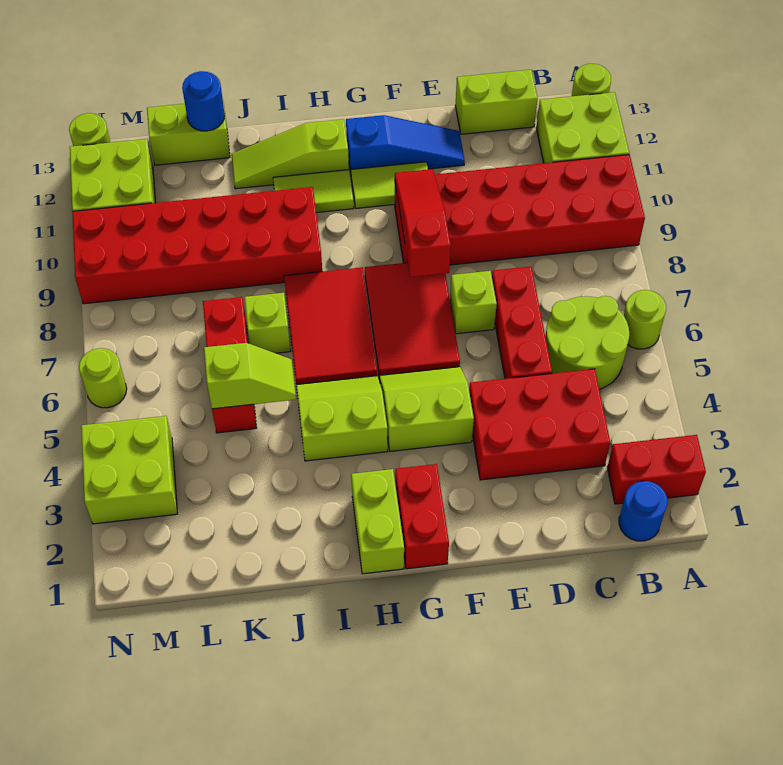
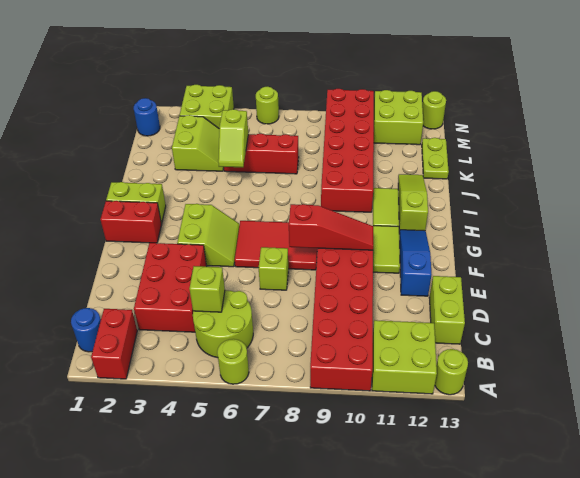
red 1x3 brick [492,266,552,379] -> none
blue 1x3 slope [346,115,465,173] -> blue 1x3 slope turned to [400,230,431,296]
lime 2x2 slope [296,376,388,461] -> lime 2x2 slope moved to [172,115,224,171]
red 2x3 tile [284,267,377,384] -> none
lime 1x1 brick [245,293,290,353] -> lime 1x1 brick moved to [189,266,225,312]
lime 1x2 brick [147,102,230,165] -> lime 1x2 plate [422,138,449,179]
blue 1x1 round brick [182,71,225,131] -> blue 1x1 round brick moved to [134,98,160,136]

